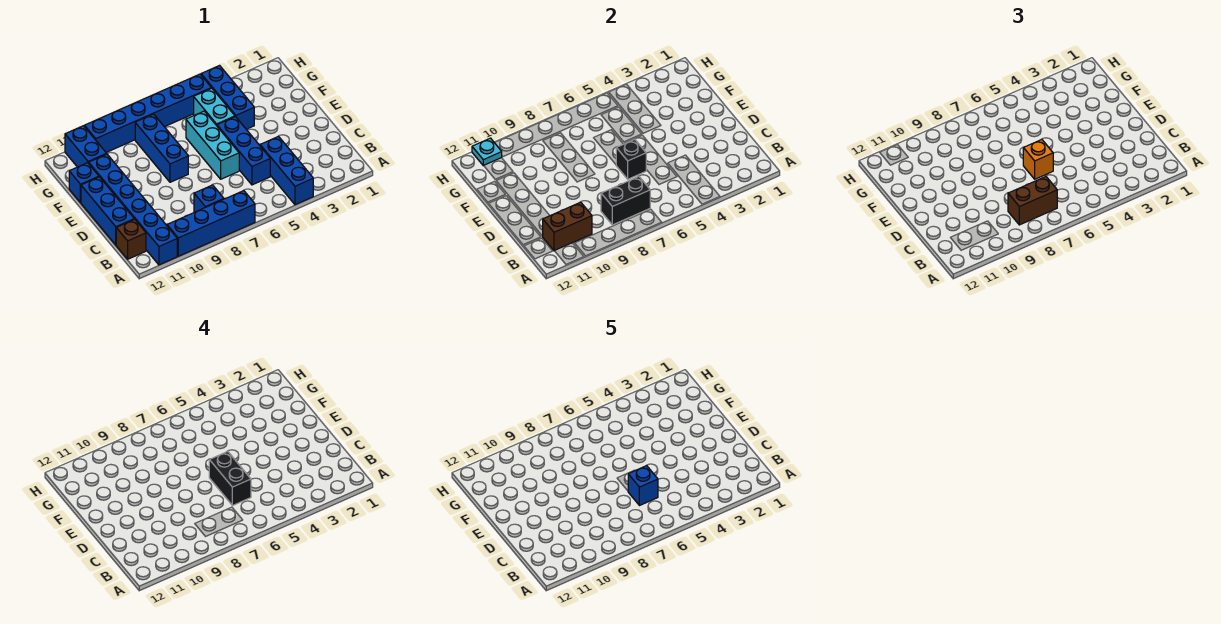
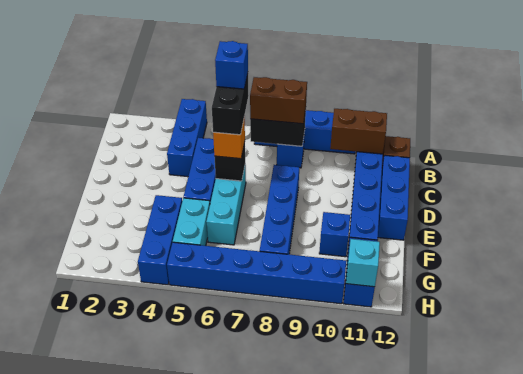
blue 1x3 brick [135,114,188,182] -> blue 1x4 brick [260,165,299,254]
blue 1x1 brick [69,163,99,203] -> blue 1x1 brick moved to [319,212,350,257]
cyan 1x1 plate [472,138,502,166] -> cyan 1x1 brick [346,239,380,287]

